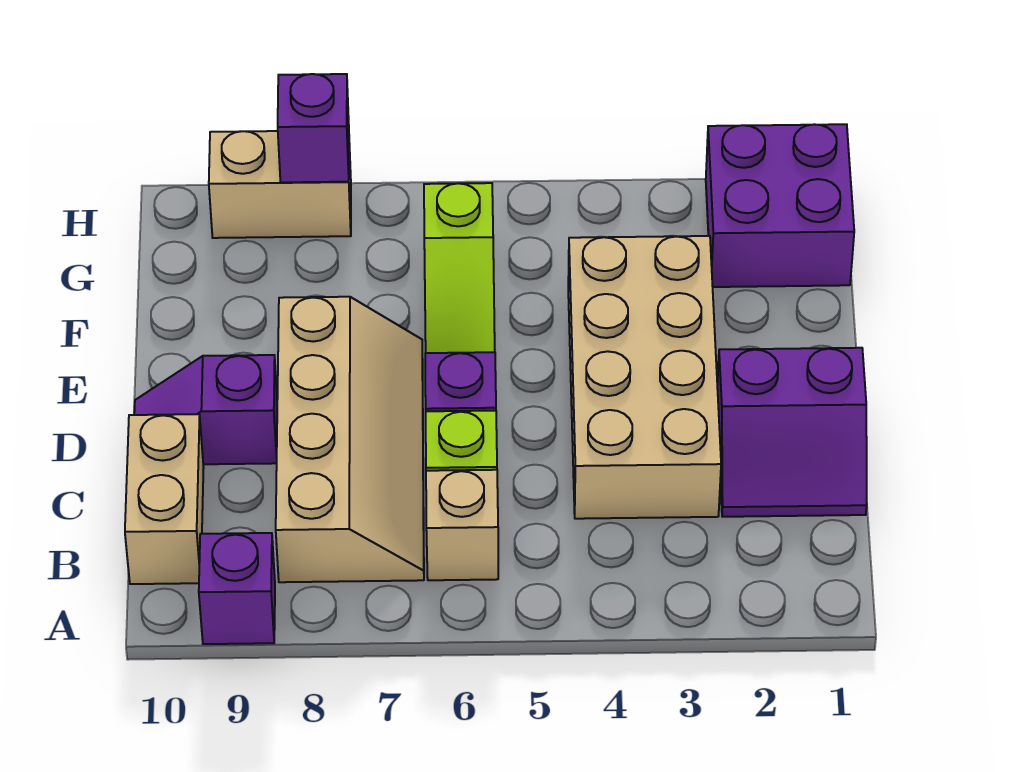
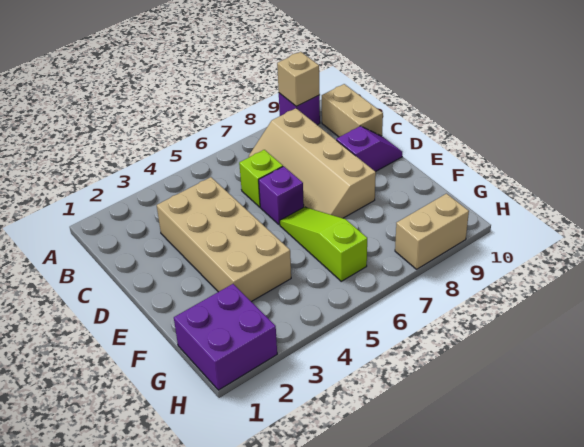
tan 1x1 brick [426,470,498,580] -> tan 1x1 brick moved to [277,52,320,106]
purple 2x2 slope [717,348,867,517] -> none
purple 1x1 brick [278,74,349,182] -> none

